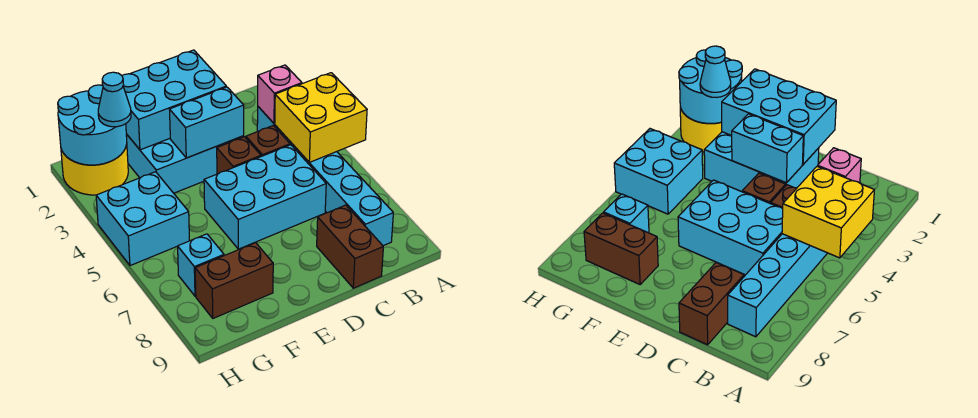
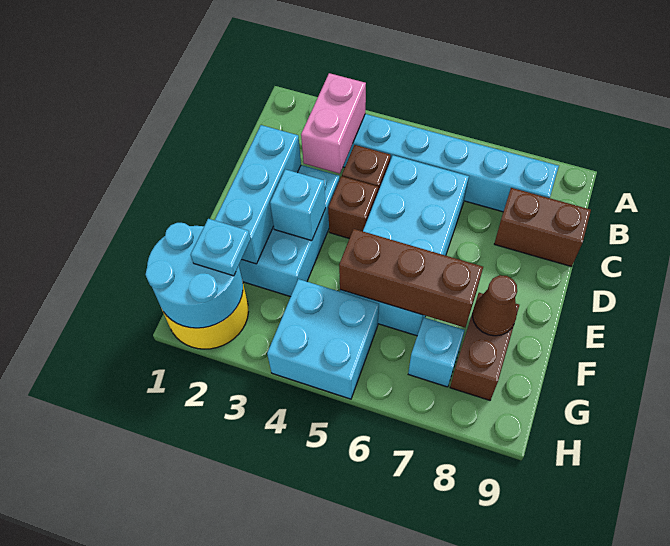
yellow 2x2 brick [275,73,367,162] -> none
pink 1x1 brick [258,65,302,123] -> pink 1x2 brick [301,73,366,174]
cyan 2x3 brick [204,145,326,249] -> cyan 2x4 brick [340,155,469,336]
cyan 2x3 brick [122,50,226,150] -> cyan 1x3 brick [215,125,301,264]
cyan 1x2 brick [169,87,244,158] -> cyan 1x1 brick [270,169,326,241]
none -> brown 1x3 brick [339,229,483,328]
none -> brown 1x1 cone [473,275,517,336]
cyan 1x1 cone [98,72,131,127] -> cyan 1x1 plate [191,219,250,276]

